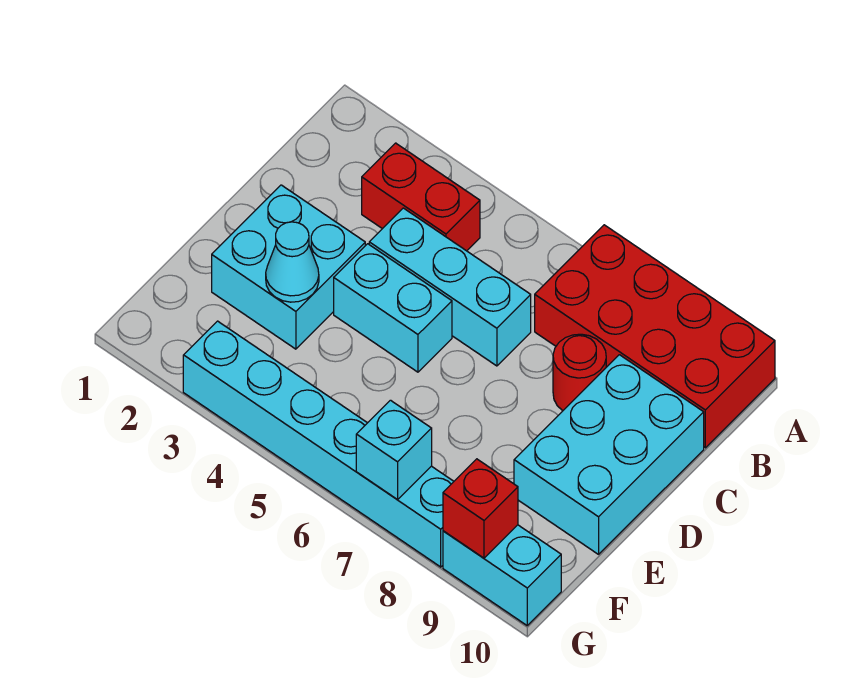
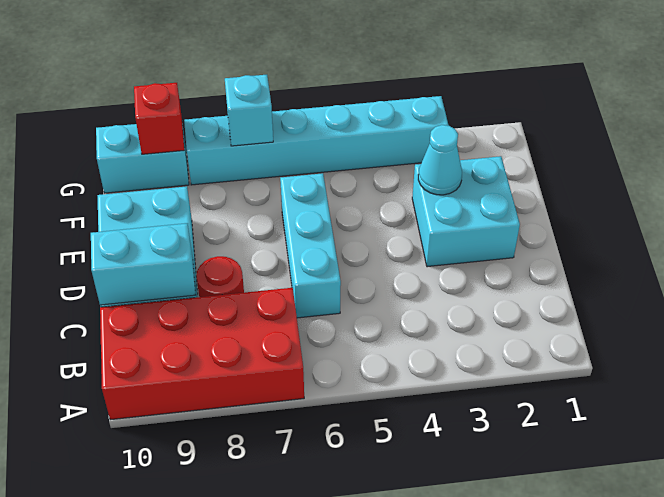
red 1x2 brick [362,143,480,251] -> none
cyan 1x3 brick [369,208,531,366] -> cyan 1x3 brick turned to [280,173,341,318]
cyan 1x2 brick [334,244,452,372] -> cyan 1x2 brick moved to [91,223,195,305]

